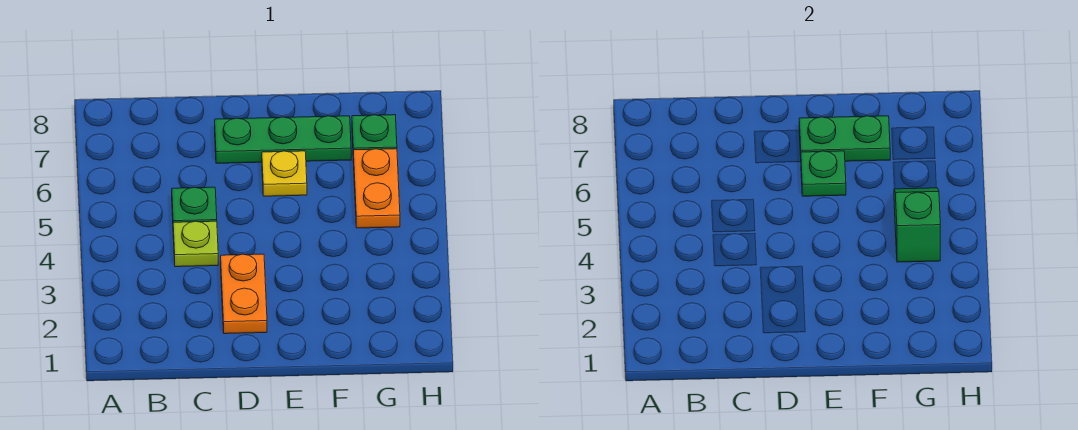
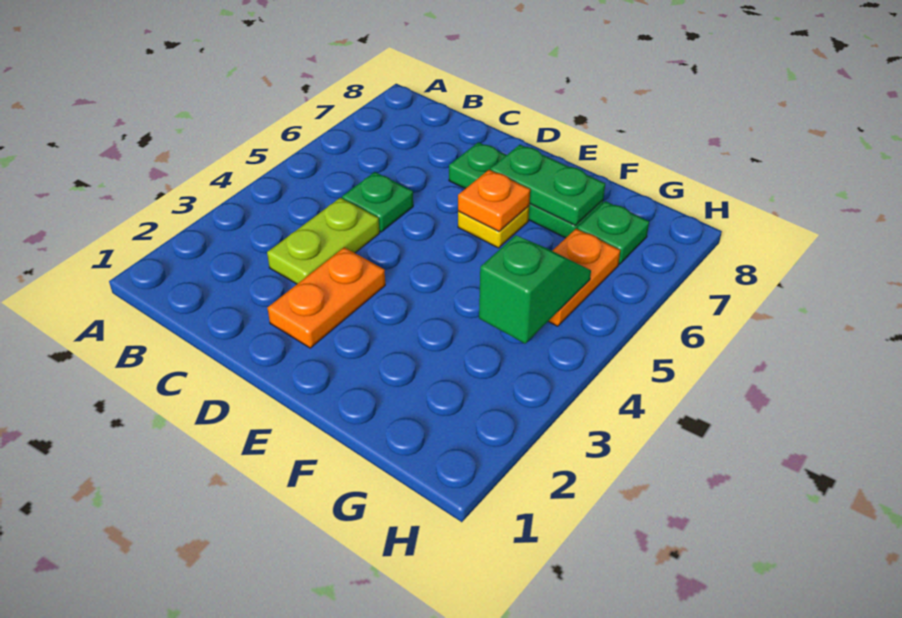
lime 1x1 plate [173,221,218,267] -> lime 1x2 plate [267,198,379,284]
green 1x1 plate [801,151,846,196] -> orange 1x1 plate [458,170,530,231]

